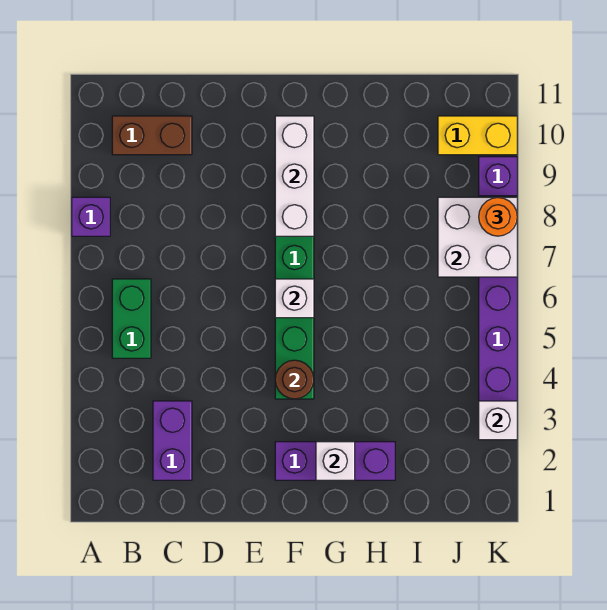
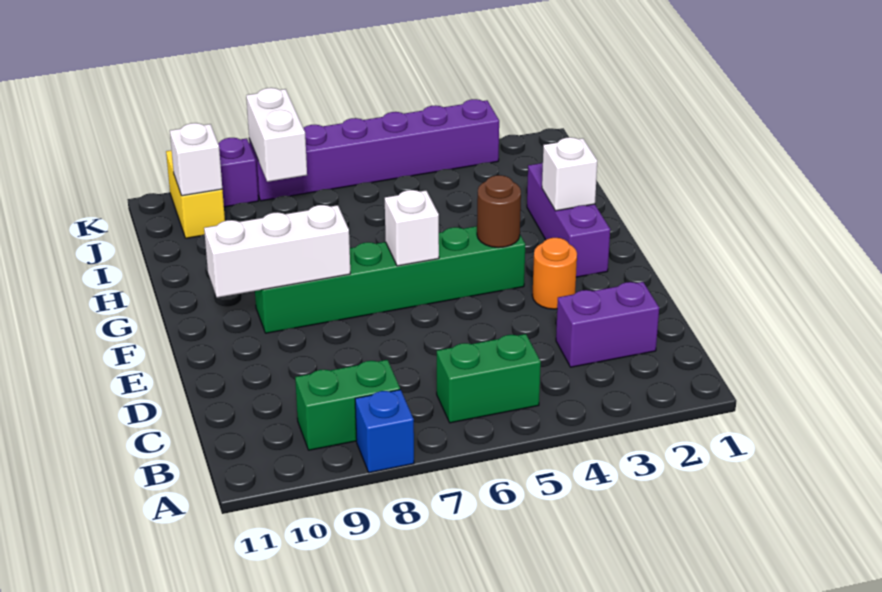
purple 1x1 brick [72,197,110,236] -> blue 1x1 brick [355,390,414,473]
none -> green 1x2 brick [295,360,400,450]
brown 1x2 brick [112,116,192,155] -> none
white 2x2 brick [438,197,517,277] -> white 1x2 brick [246,88,307,182]
white 1x1 brick [479,401,517,440] -> white 1x1 brick moved to [170,123,222,196]
orange 1x1 round brick [479,197,517,236] -> orange 1x1 round brick moved to [532,238,577,309]

